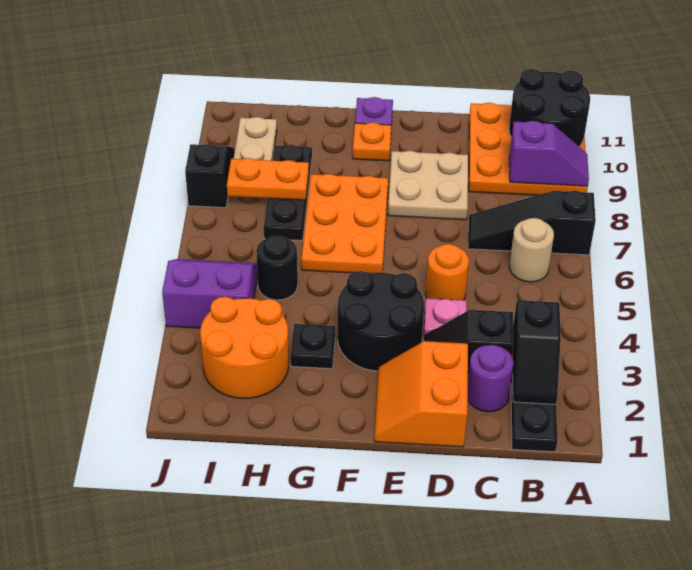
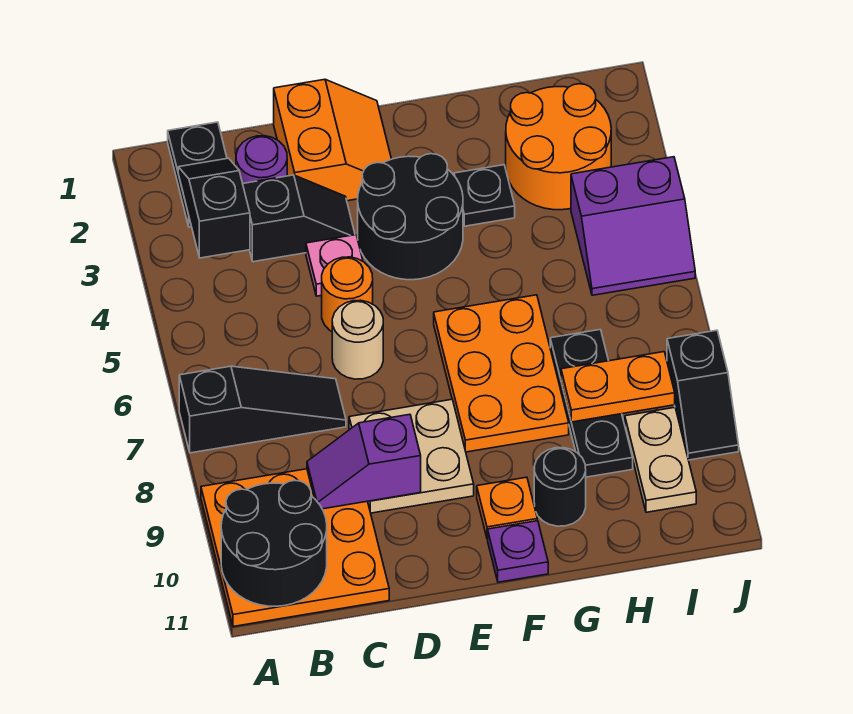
purple 1x2 slope [509,121,589,186] -> purple 1x2 slope moved to [307,414,421,509]
tan 1x1 round brick [509,218,554,282] -> tan 1x1 round brick moved to [332,300,383,379]
black 1x1 round brick [256,235,298,300] -> black 1x1 round brick moved to [534,448,586,526]

